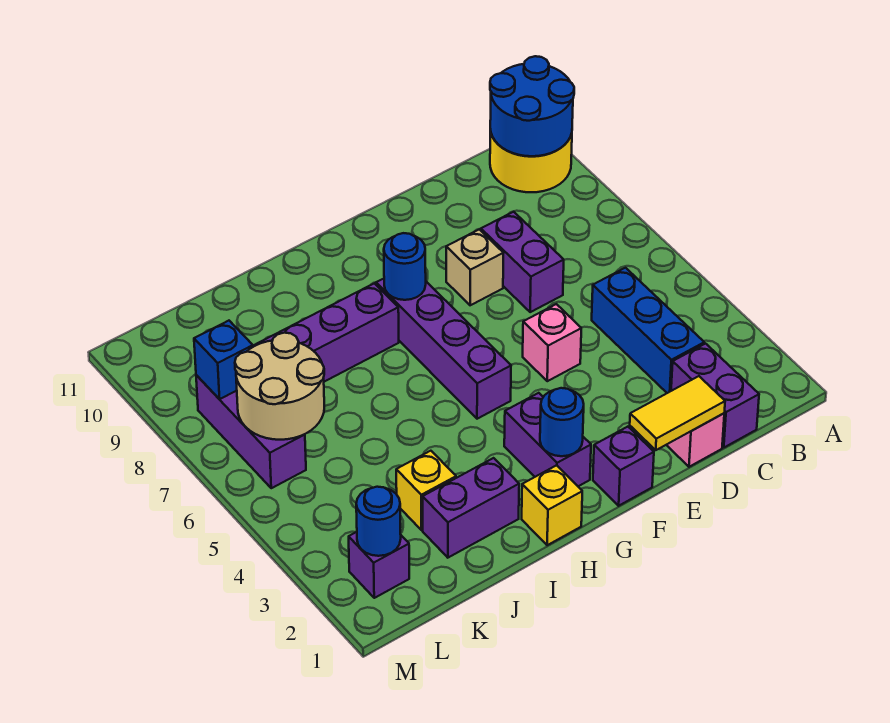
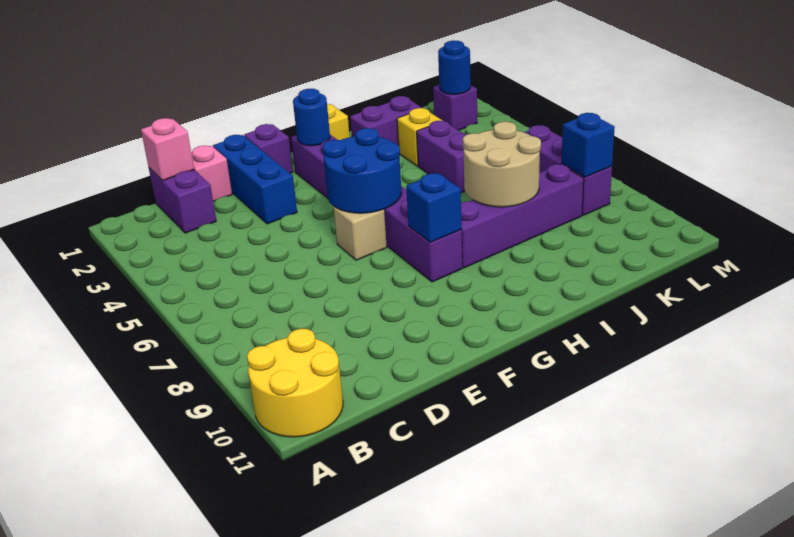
blue 2x2 round brick [490,56,574,156] -> blue 2x2 round brick moved to [323,128,402,213]
blue 1x3 brick [592,268,704,393] -> blue 1x3 brick moved to [213,135,297,224]
yellow 1x2 tile [630,376,725,450] -> none
purple 1x2 brick [481,212,564,312] -> purple 1x2 brick moved to [417,121,466,193]
pink 1x1 brick [523,304,581,381] -> pink 1x1 brick moved to [141,118,194,181]
tan 1x1 brick [446,230,503,305] -> tan 1x1 brick moved to [333,206,387,260]
blue 1x1 round brick [384,233,426,300] -> blue 1x1 brick [406,173,462,242]
tan 2x2 round brick [235,333,324,440] -> tan 2x2 round brick moved to [463,122,541,207]

